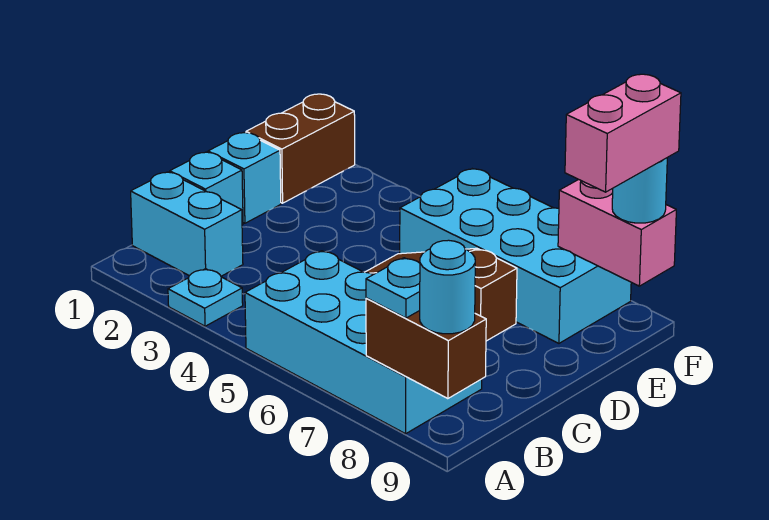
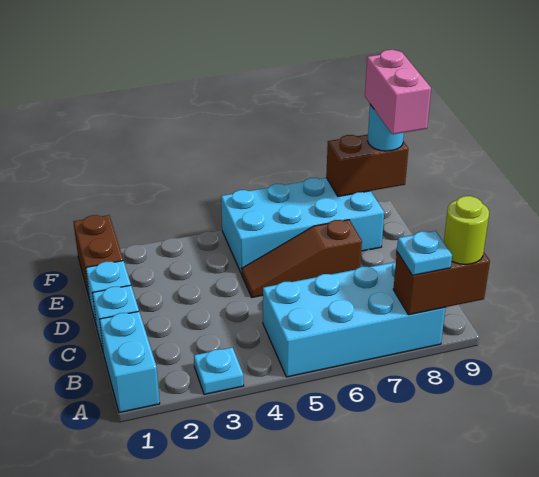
cyan 1x1 round brick [420,240,475,334] -> lime 1x1 round brick [444,196,489,264]
cyan 1x2 brick [131,172,243,276] -> cyan 1x2 brick turned to [99,311,160,413]
pink 1x2 brick [558,180,676,286] -> brown 1x2 brick [326,135,408,196]

